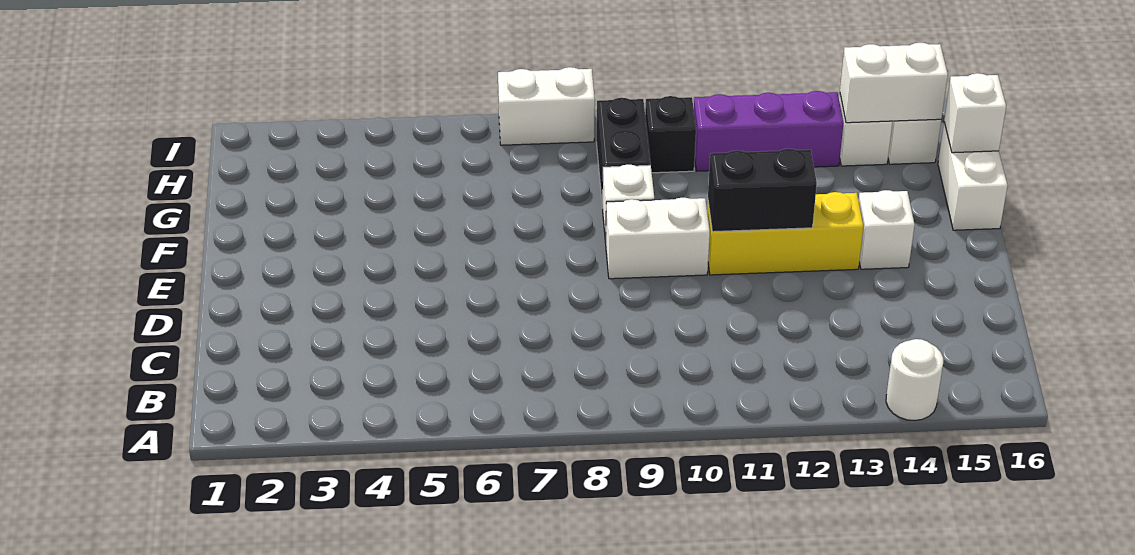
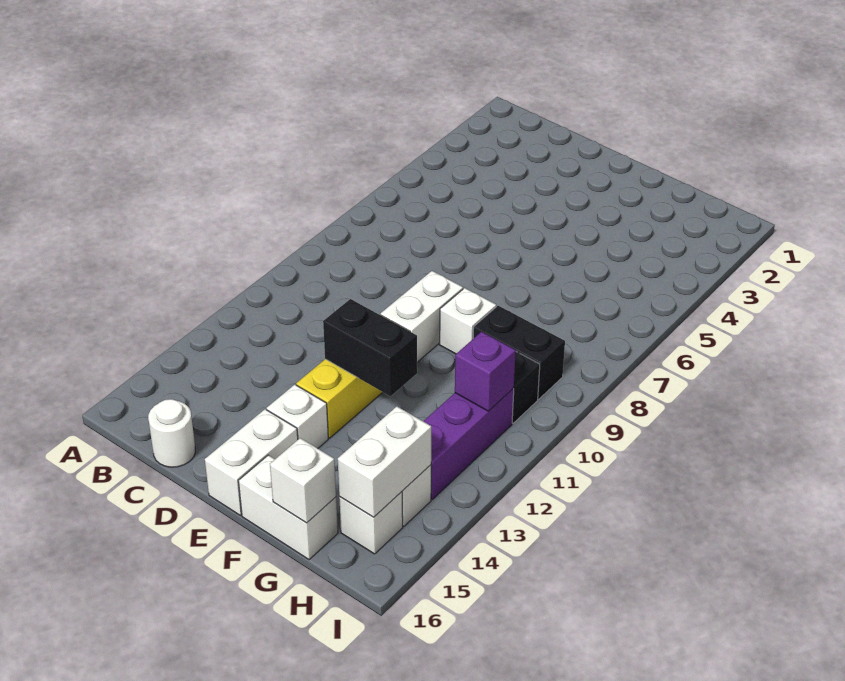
white 1x1 round brick [886,339,943,421] -> white 1x1 round brick moved to [148,399,195,467]
black 1x2 brick [708,149,817,232] -> black 1x2 brick turned to [323,299,417,396]
none -> purple 1x1 brick [455,332,516,411]
white 1x2 brick [498,67,595,145] -> white 1x2 brick moved to [205,409,298,516]

